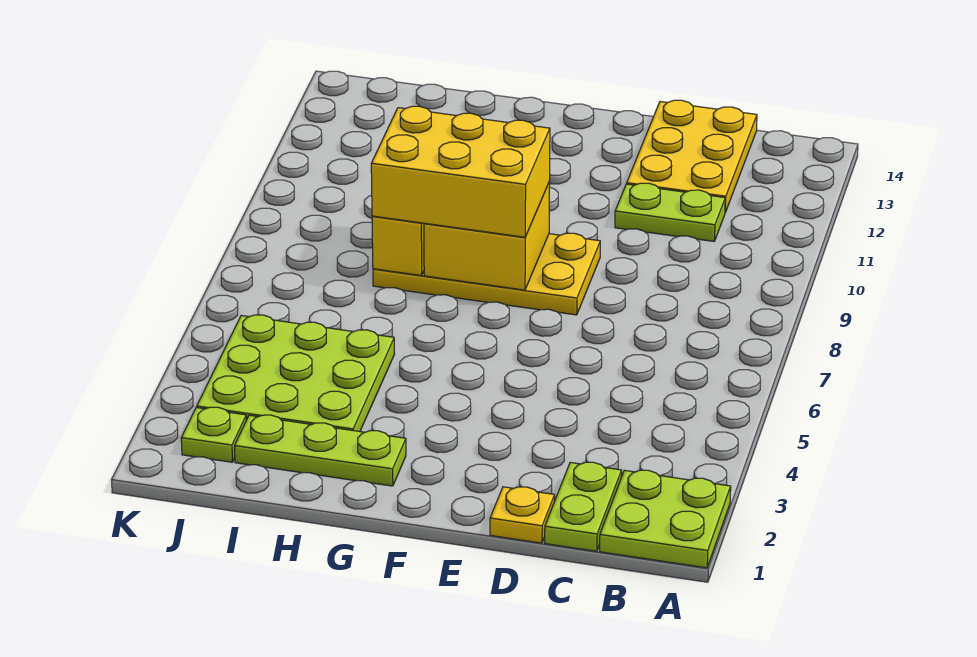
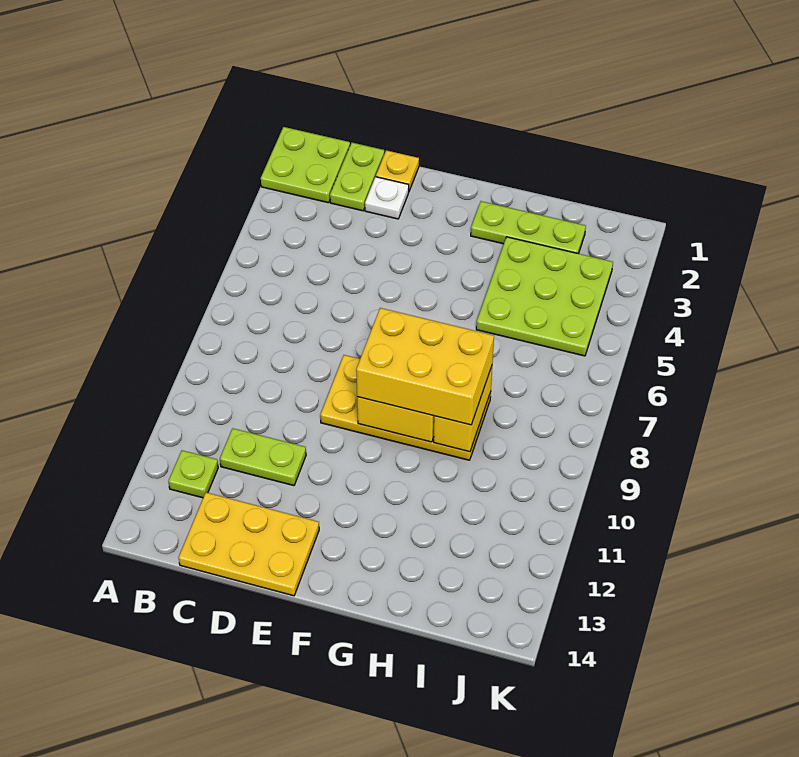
yellow 2x3 plate [627,100,757,212] -> yellow 2x3 plate turned to [179,492,319,596]
none -> white 1x1 plate [365,177,409,219]
lime 1x1 plate [181,407,246,462] -> lime 1x1 plate moved to [168,450,218,498]

